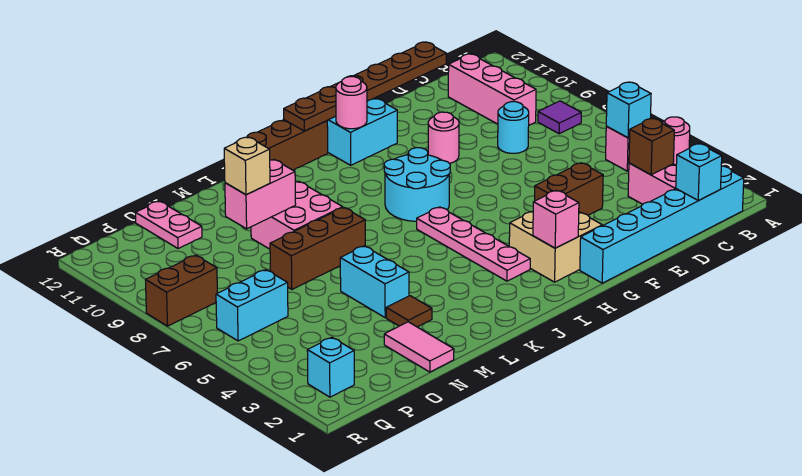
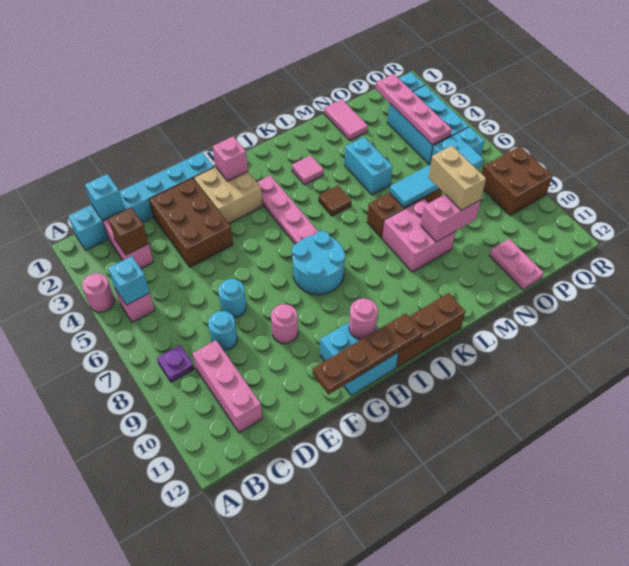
purple 1x1 tile [538,101,581,134] -> purple 1x1 plate [157,345,194,382]
brown 1x6 plate [284,42,446,131] -> brown 1x4 plate [313,313,422,395]
brown 1x2 brick [535,163,603,215] -> brown 2x3 brick [149,178,233,267]
none -> cyan 1x1 round brick [218,279,246,318]
none -> pink 1x1 tile [292,155,324,185]
brown 1x1 tile [386,296,432,327] -> brown 1x1 tile moved to [319,185,351,216]
none -> cyan 1x4 tile [389,145,483,208]
tan 1x1 brick [224,137,270,195] -> tan 1x2 brick [428,146,486,210]
none -> pink 1x4 plate [376,74,452,145]
none -> cyan 2x3 brick [387,85,469,165]
brown 1x2 brick [146,255,217,326] -> brown 2x2 brick [482,146,553,215]

